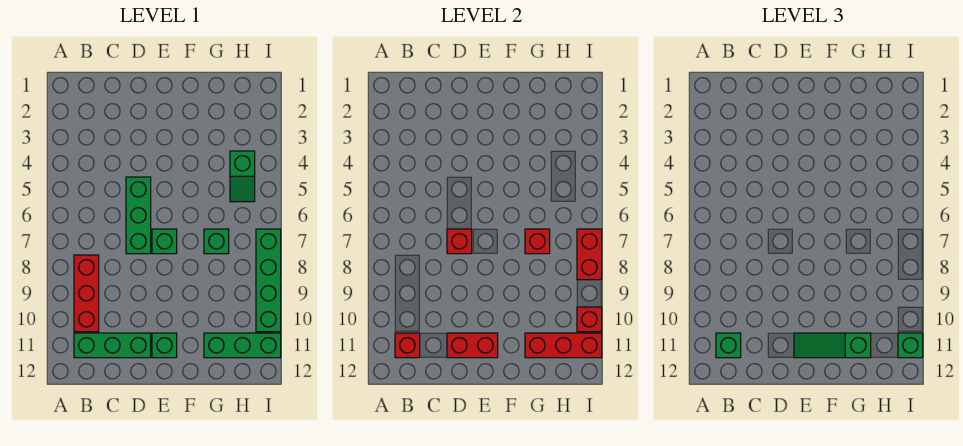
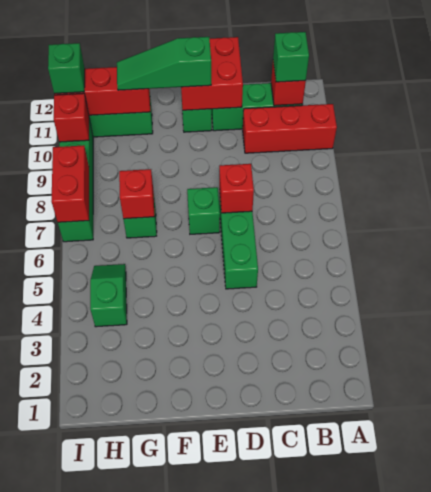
red 1x3 brick [74,255,99,332] -> red 1x3 brick turned to [243,104,337,153]
red 1x2 brick [447,333,498,358] -> red 2x2 brick [181,37,243,110]
green 1x3 slope [794,333,871,358] -> green 1x3 slope turned to [117,37,211,90]

